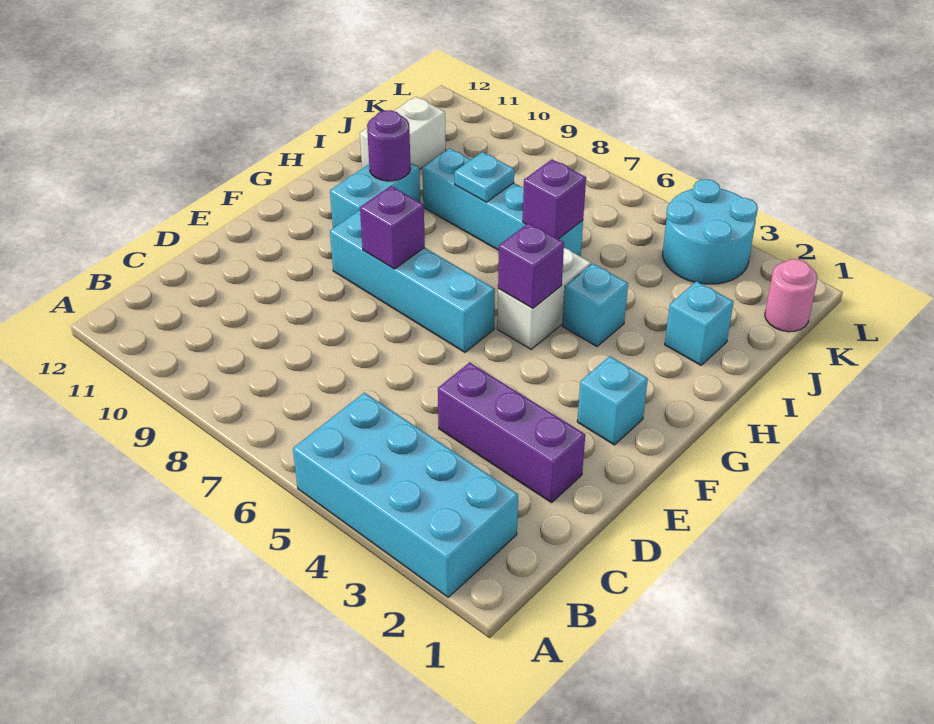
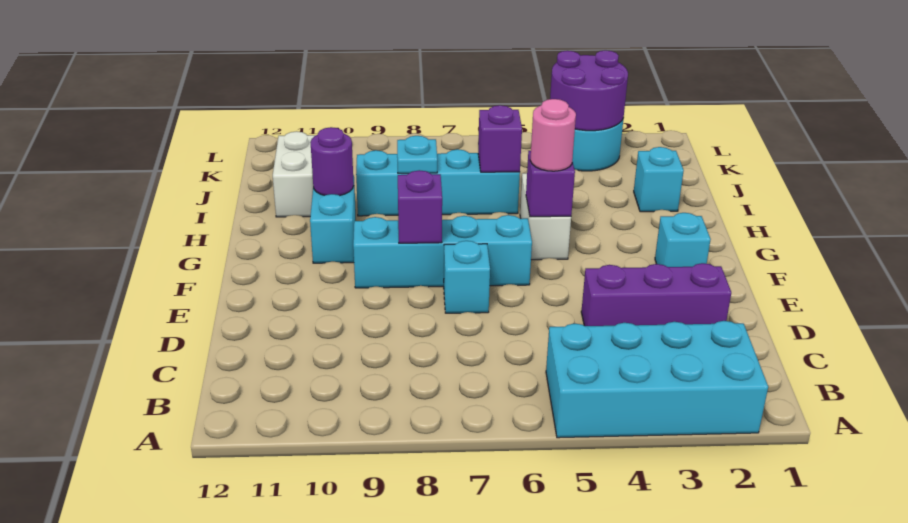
cyan 1x1 brick [562,263,628,346] -> cyan 1x1 brick moved to [444,241,490,313]
pink 1x1 round brick [765,259,818,332] -> pink 1x1 round brick moved to [530,99,576,171]
none -> purple 2x2 round brick [550,50,628,131]

